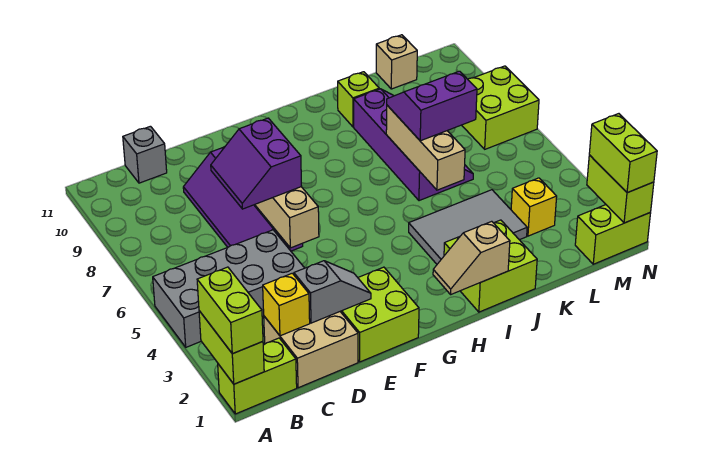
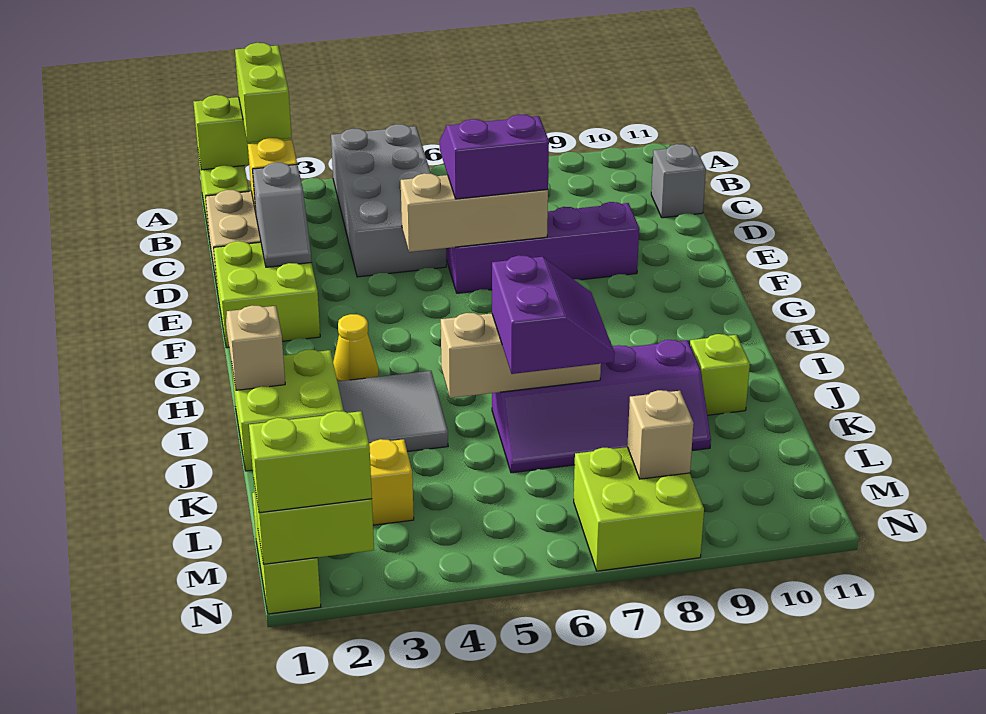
lime 1x2 brick [197,267,263,354] -> lime 1x2 brick turned to [235,43,292,142]
none -> yellow 1x1 cone [333,314,379,381]
grey 2x3 tile [409,190,527,264] -> grey 2x2 tile [337,371,448,452]
tan 1x1 brick [376,35,417,89] -> tan 1x1 brick moved to [627,390,694,479]

